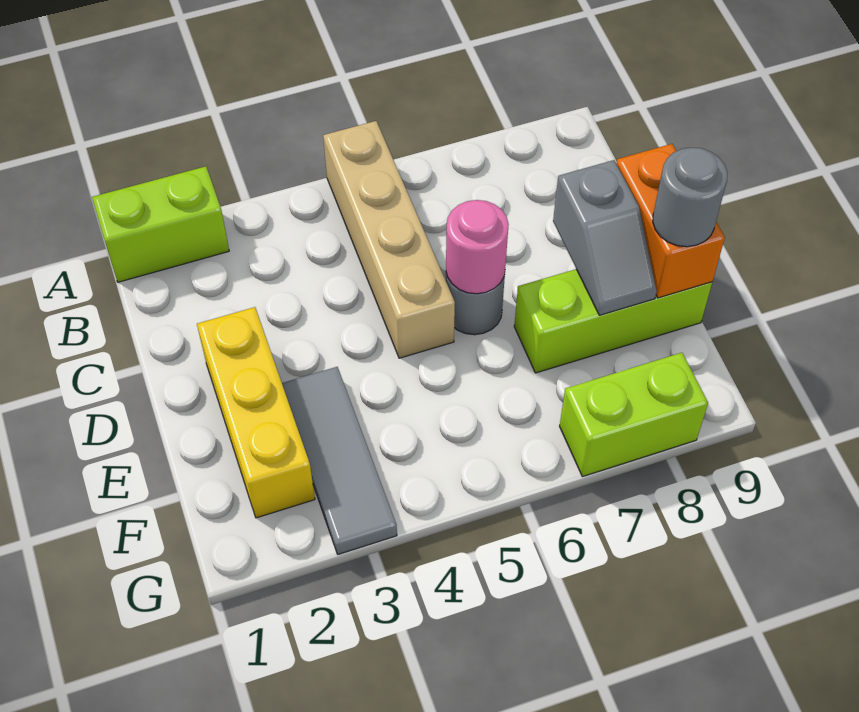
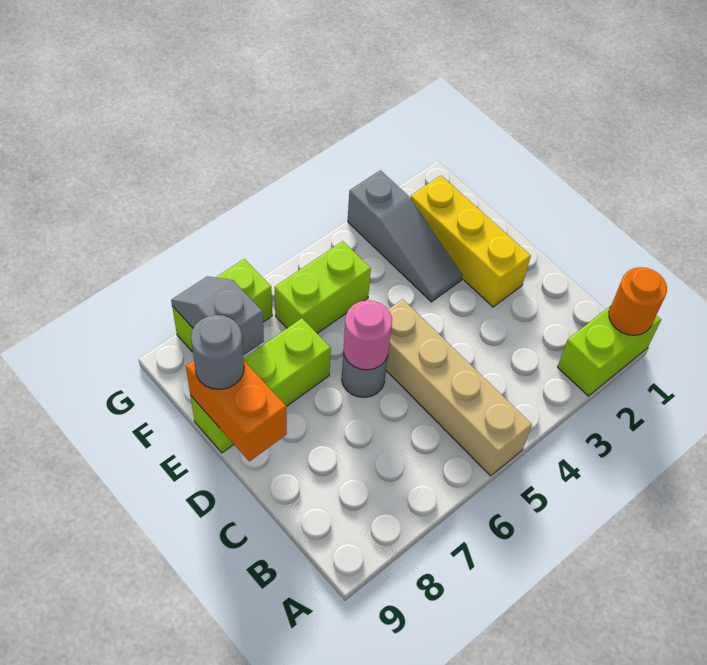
none -> orange 1x1 round brick [609,267,667,335]
grey 1x2 slope [553,160,657,315] -> grey 1x2 slope moved to [171,276,264,356]
grey 1x3 tile [282,367,397,554] -> grey 1x3 slope [348,170,463,302]
none -> lime 1x2 brick [275,241,371,333]

